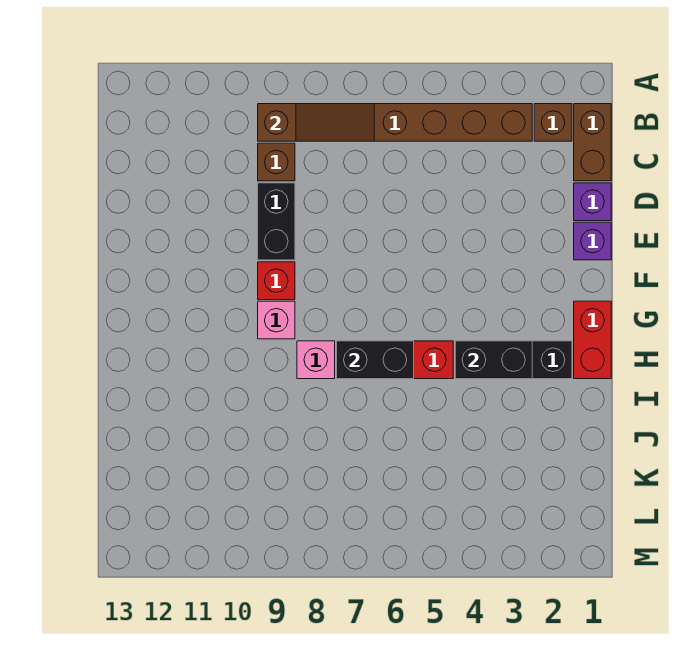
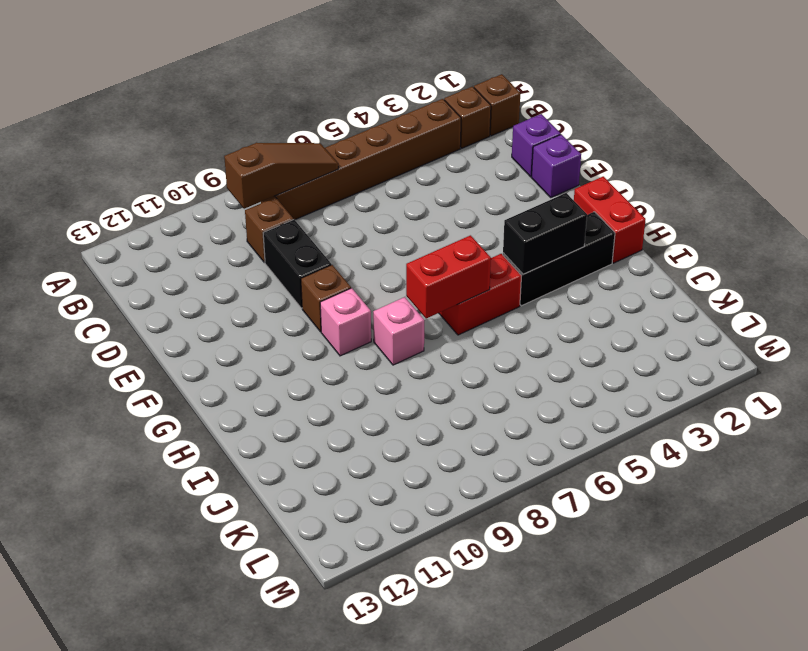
brown 1x2 brick [574,104,611,181] -> brown 1x1 brick [474,74,520,136]
red 1x1 brick [258,262,295,300] -> brown 1x1 brick [301,265,351,332]
black 1x2 brick [337,341,414,379] -> red 1x2 brick [406,235,491,319]

